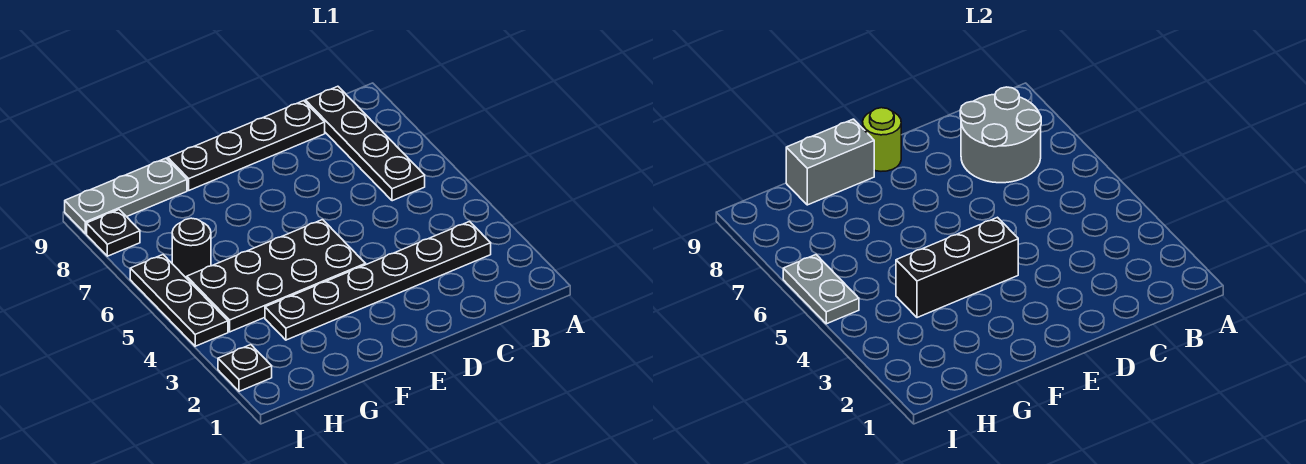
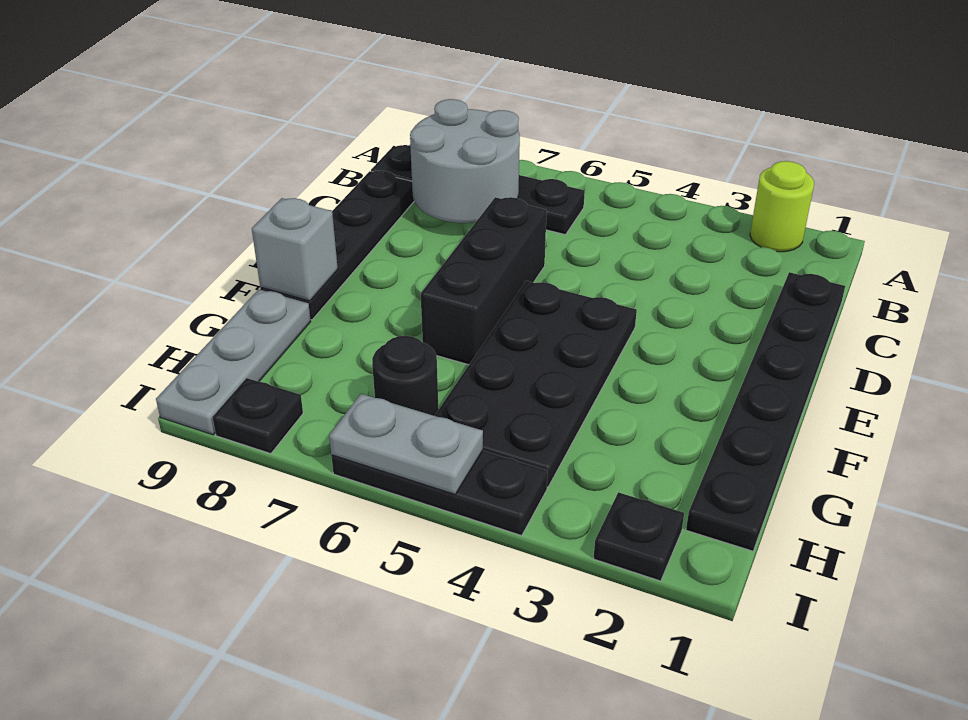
black 1x6 plate [265,222,491,340] -> black 1x6 plate moved to [686,272,845,551]
black 1x3 brick [896,217,1018,318] -> black 1x3 brick moved to [421,197,547,365]
lime 1x1 round brick [863,108,901,171] -> lime 1x1 round brick moved to [750,161,814,252]
grey 1x2 brick [786,119,874,205] -> grey 1x1 brick [252,198,338,301]

